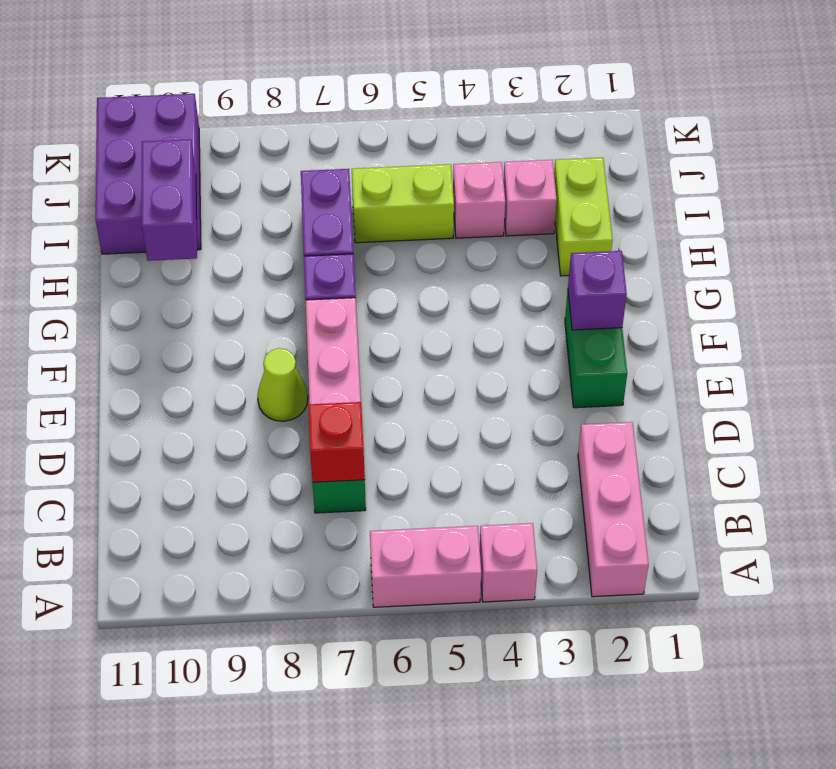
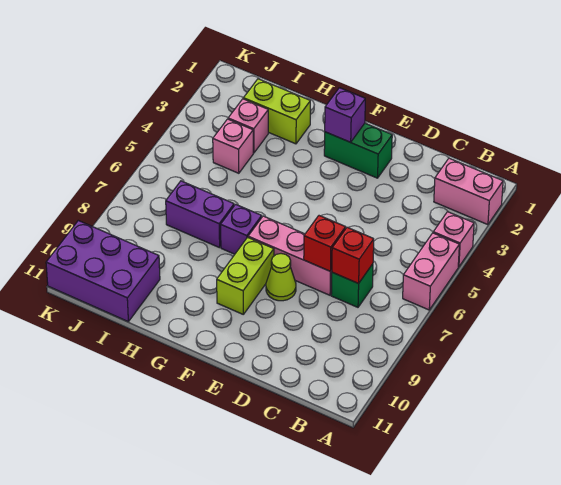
pink 1x3 brick [578,422,649,597] -> pink 1x2 brick [434,158,503,225]
none -> red 1x1 brick [304,216,346,271]
purple 1x2 brick [142,139,197,261] -> none
lime 1x2 brick [352,164,454,243] -> lime 1x2 brick moved to [217,237,274,314]

